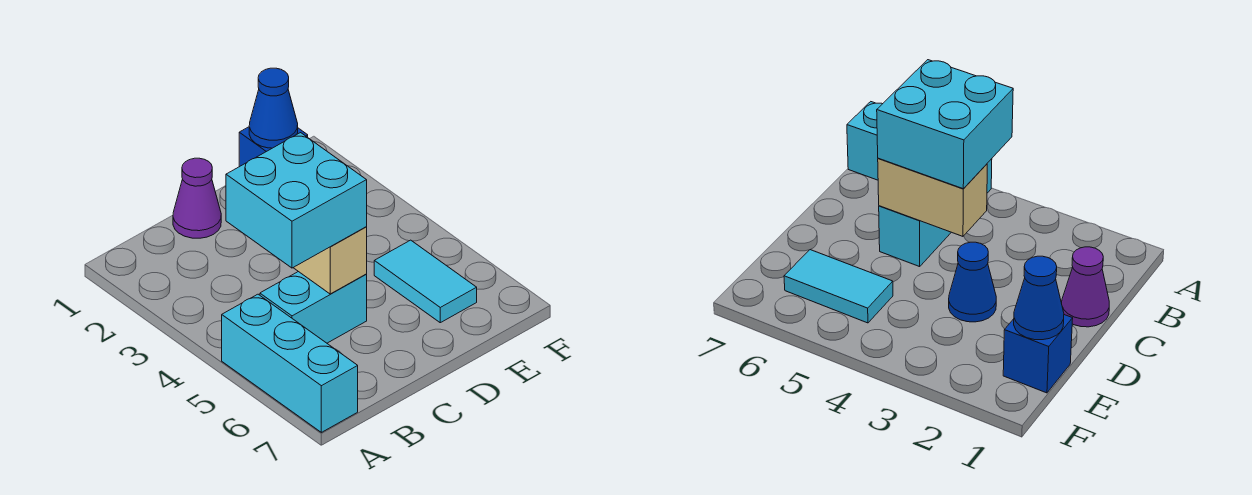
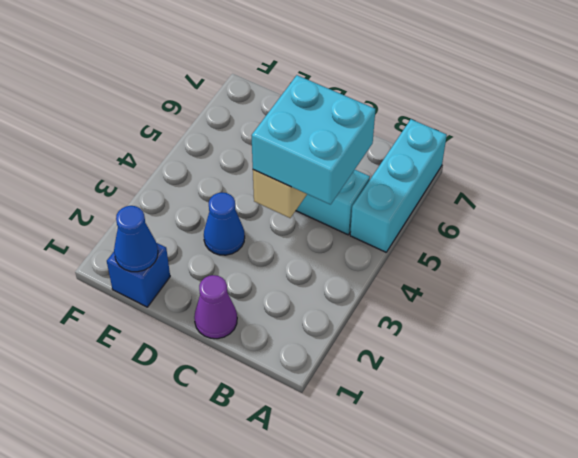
cyan 1x2 tile [374,240,477,323] -> none

